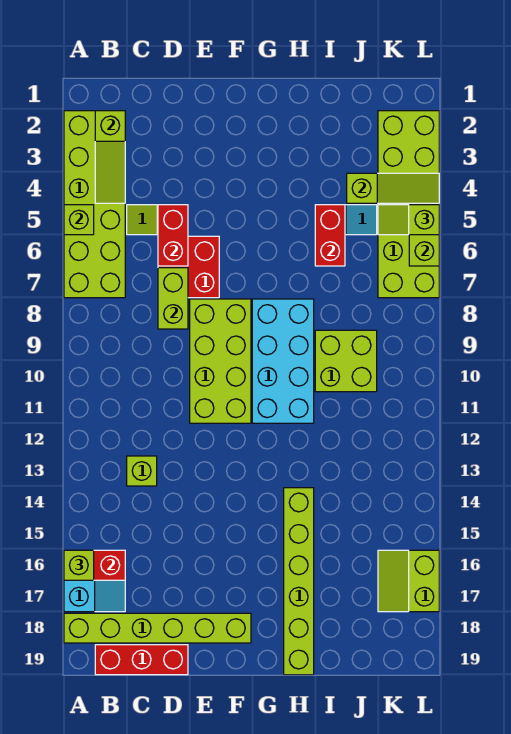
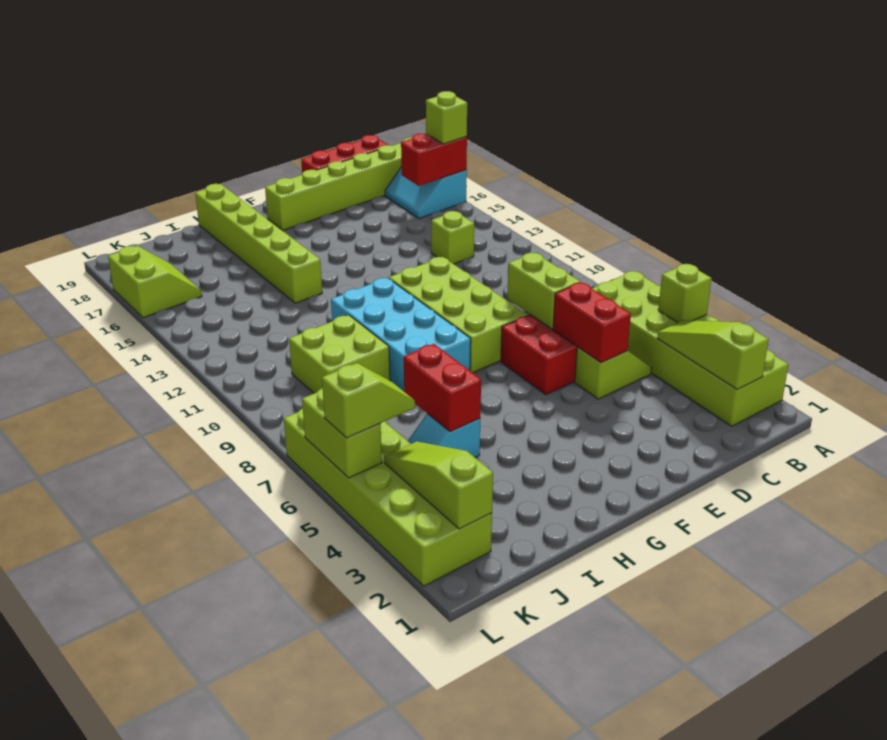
lime 1x3 slope [347,173,439,203] -> lime 1x3 slope turned to [384,441,493,529]

